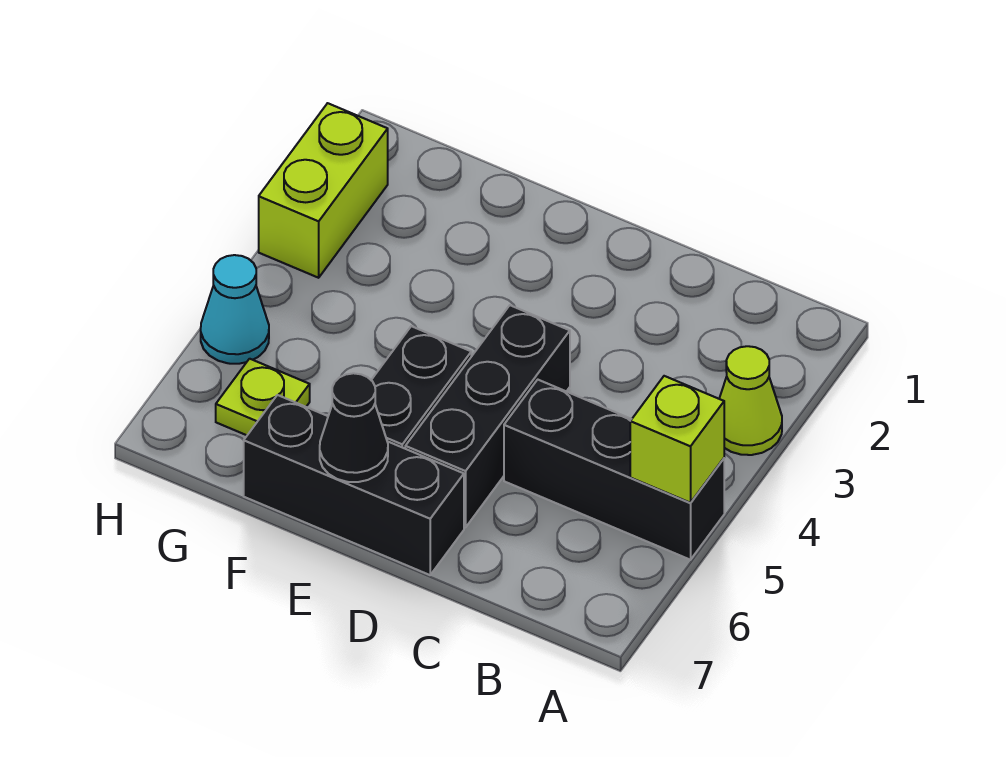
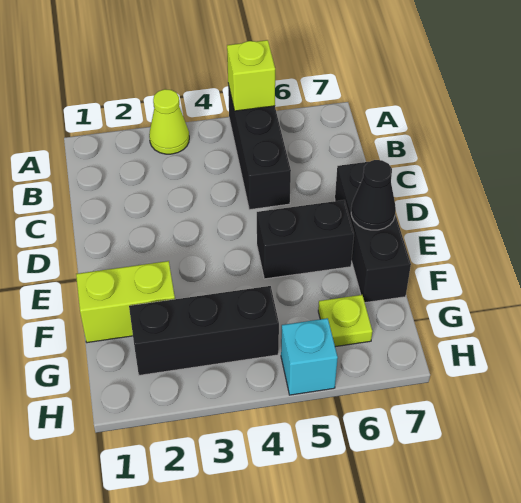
black 1x3 brick [405,305,570,527] -> black 1x3 brick moved to [129,286,279,375]
lime 1x2 brick [259,103,388,278] -> lime 1x2 brick moved to [76,261,175,343]
cyan 1x1 cone [201,255,269,364] -> cyan 1x1 brick [281,318,338,395]

